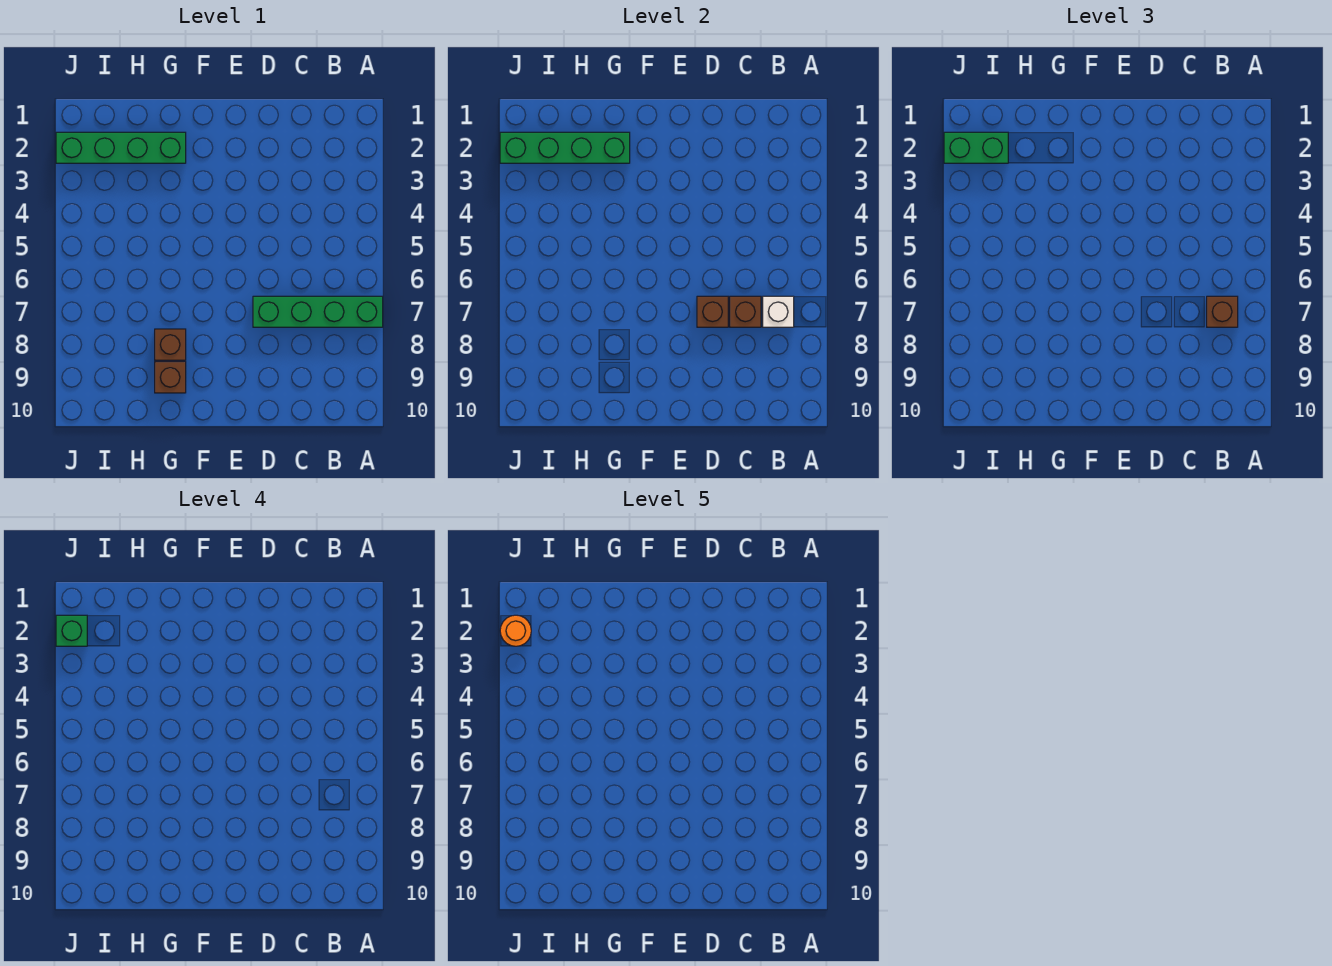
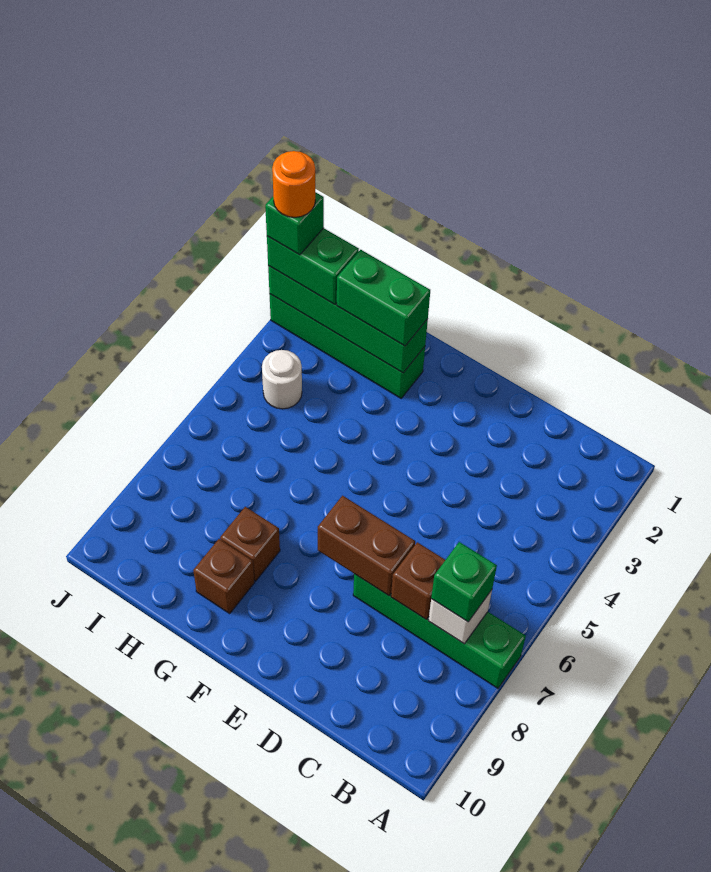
brown 1x1 brick [1207,296,1238,327] -> green 1x1 brick [431,542,497,622]
brown 1x1 brick [697,296,728,327] -> brown 1x2 brick [318,496,415,596]
none -> green 1x2 brick [337,250,430,346]
none -> white 1x1 round brick [262,350,302,409]

